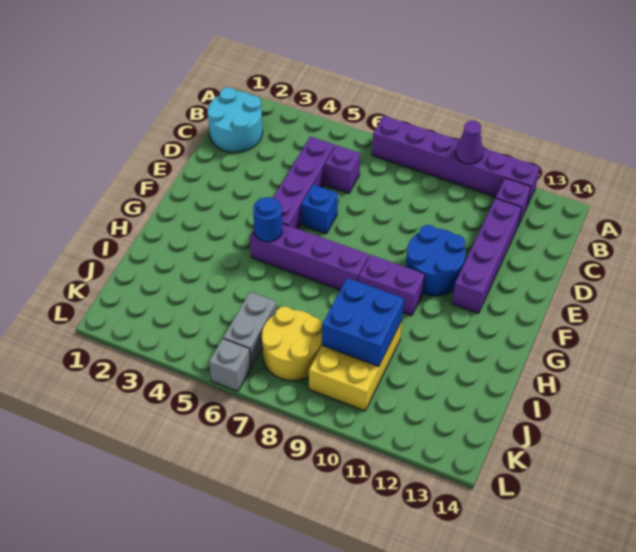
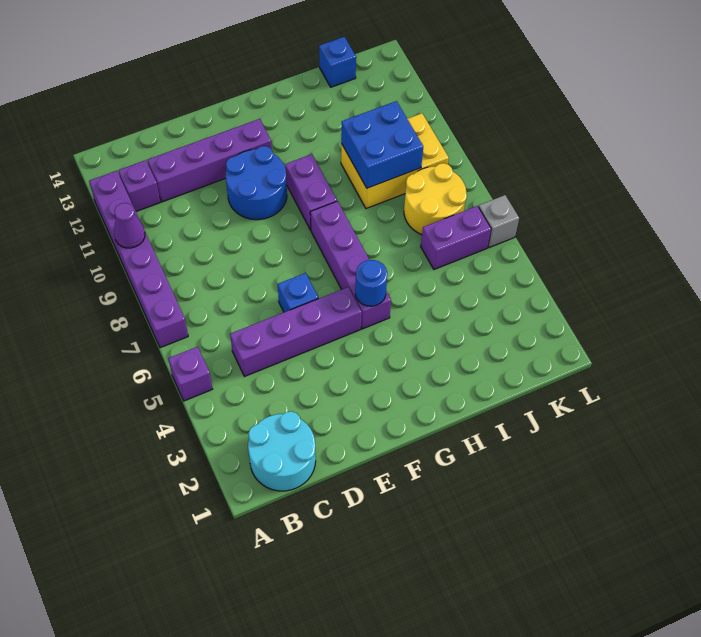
purple 1x1 brick [325,145,360,193] -> purple 1x1 brick moved to [168,347,213,401]
grey 1x2 brick [223,292,277,367] -> purple 1x2 brick [421,206,491,269]
none -> blue 1x1 brick [319,37,356,87]

